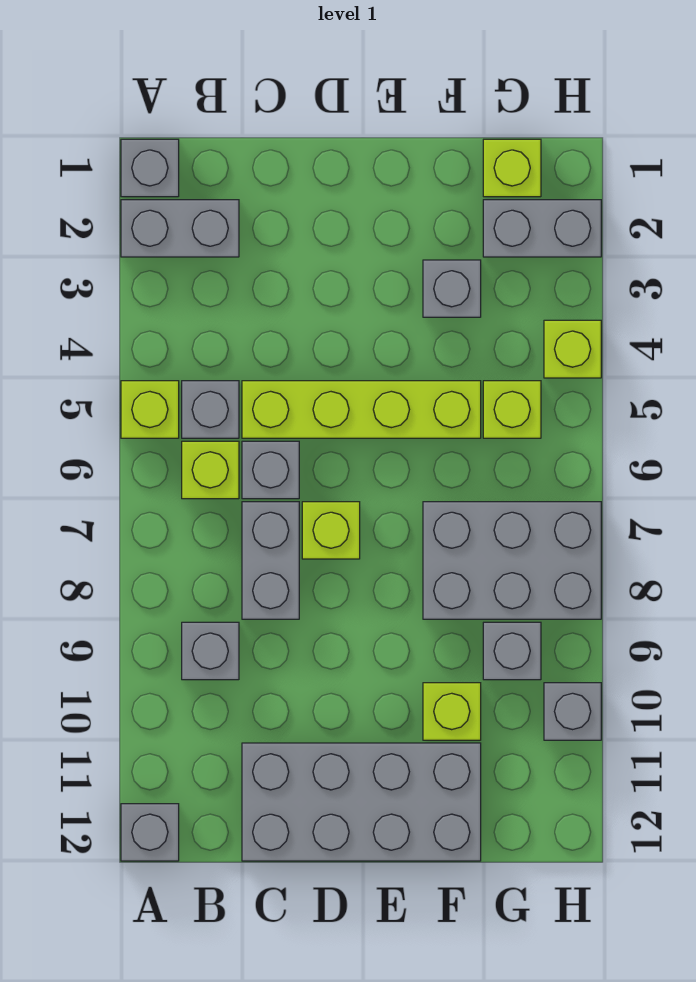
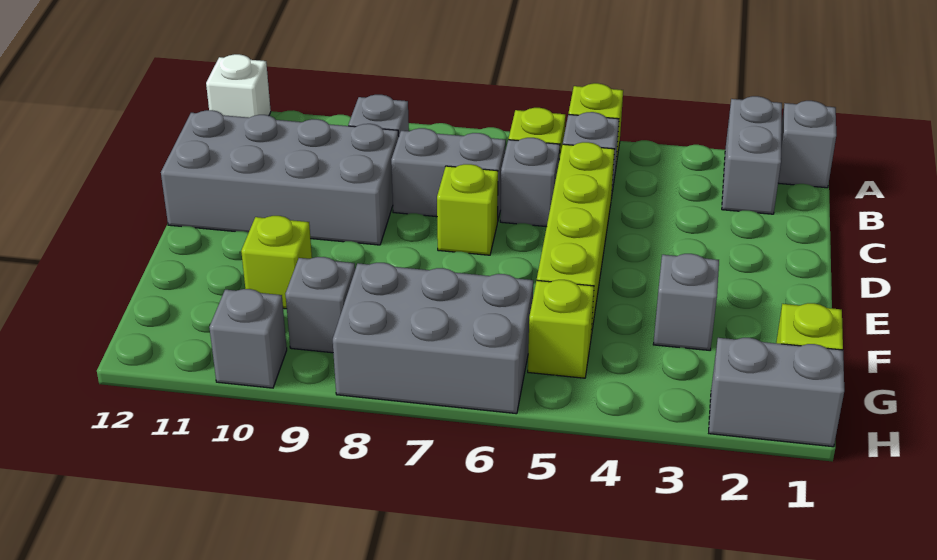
grey 1x1 brick [121,804,179,861] -> white 1x1 brick [206,54,271,118]
grey 2x4 brick [242,743,481,861] -> grey 2x4 brick turned to [161,110,399,245]
grey 2x3 brick [423,502,601,619] -> grey 2x3 brick turned to [333,263,533,414]
grey 1x2 brick [483,200,601,257] -> grey 1x2 brick turned to [709,338,844,447]
lime 1x1 brick [544,320,601,378] -> none

